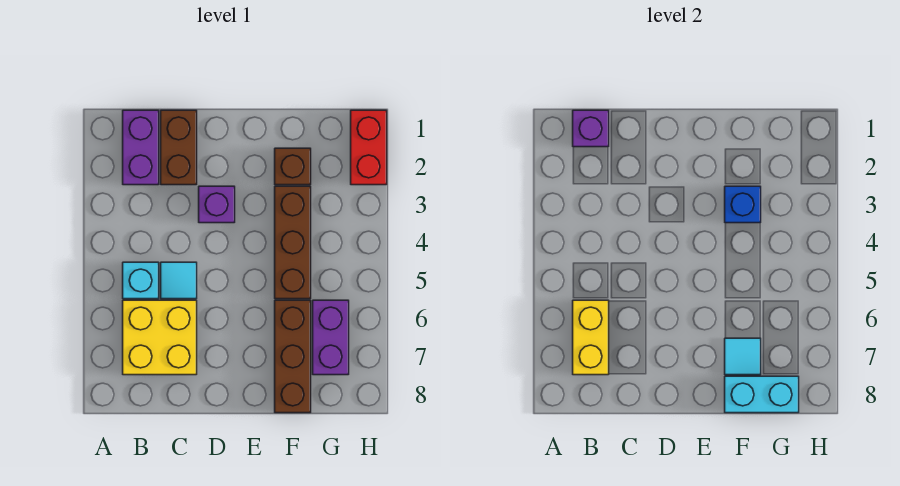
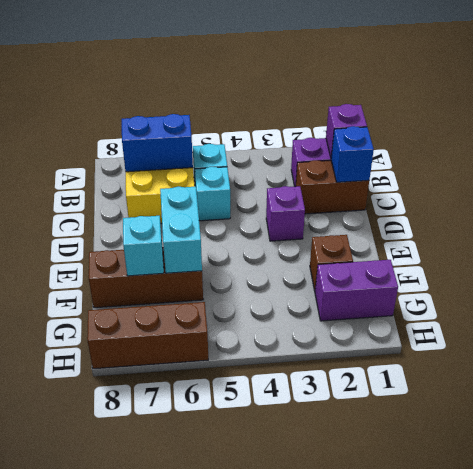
yellow 1x2 brick [573,300,609,375] -> blue 1x2 brick [122,114,193,172]
cyan 1x1 tile [161,262,197,299] -> cyan 1x1 brick [195,167,230,221]
brown 1x3 brick [275,186,311,299] -> brown 1x3 brick moved to [87,302,208,369]
blue 1x1 brick [725,186,761,223] -> blue 1x1 brick moved to [331,126,374,182]
cyan 1x1 tile [725,338,761,375] -> cyan 1x1 brick [123,216,164,276]
cyan 1x2 brick [725,376,799,413] -> cyan 1x2 brick moved to [160,186,202,273]
purple 1x2 brick [313,300,349,375] -> purple 1x2 brick moved to [315,260,398,321]
red 1x2 brick [351,110,387,185] -> none

